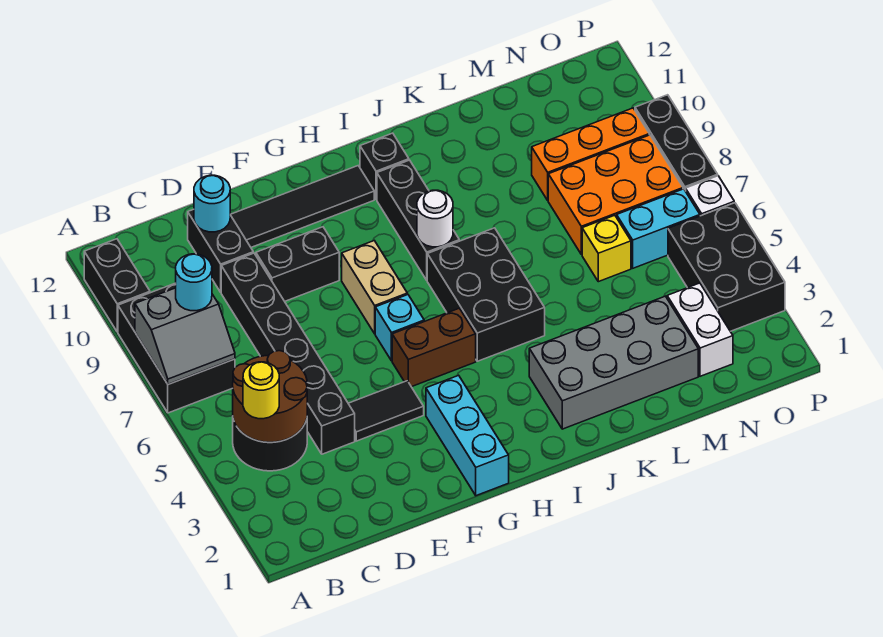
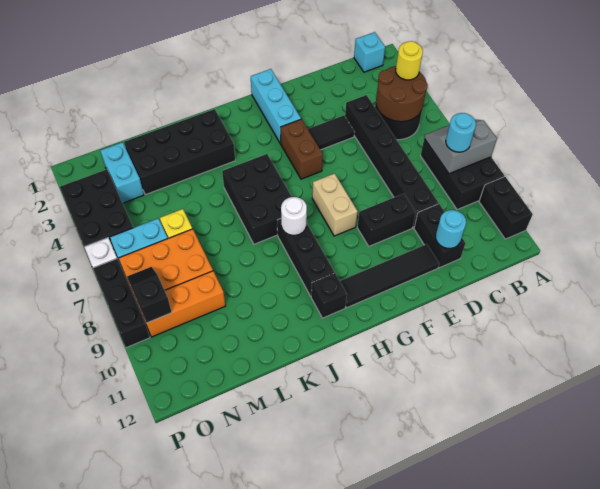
brown 1x2 brick [392,308,476,387] -> brown 1x2 brick turned to [281,119,323,179]
cyan 1x1 brick [375,295,424,361] -> cyan 1x1 brick moved to [354,32,385,72]
grey 2x4 brick [529,296,698,429] -> black 2x4 brick [124,109,235,195]
white 1x2 brick [667,283,733,376] -> cyan 1x2 brick [100,142,144,203]
none -> black 1x2 slope [127,267,172,323]

